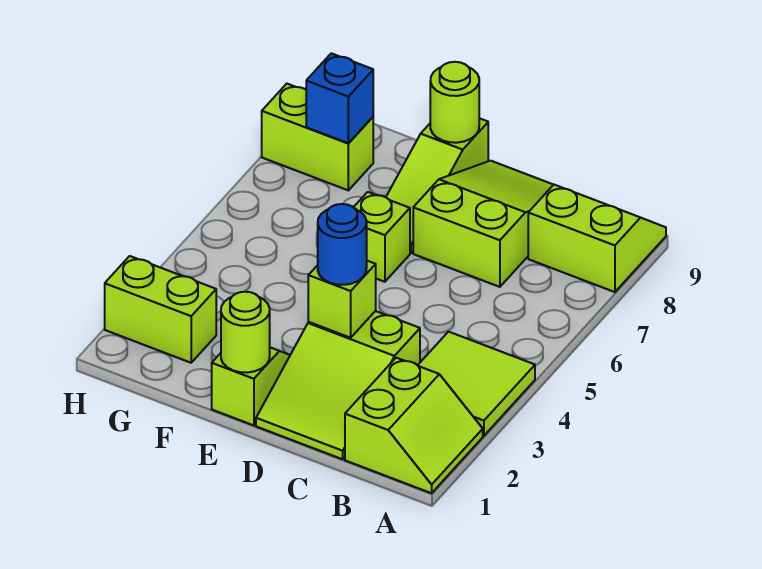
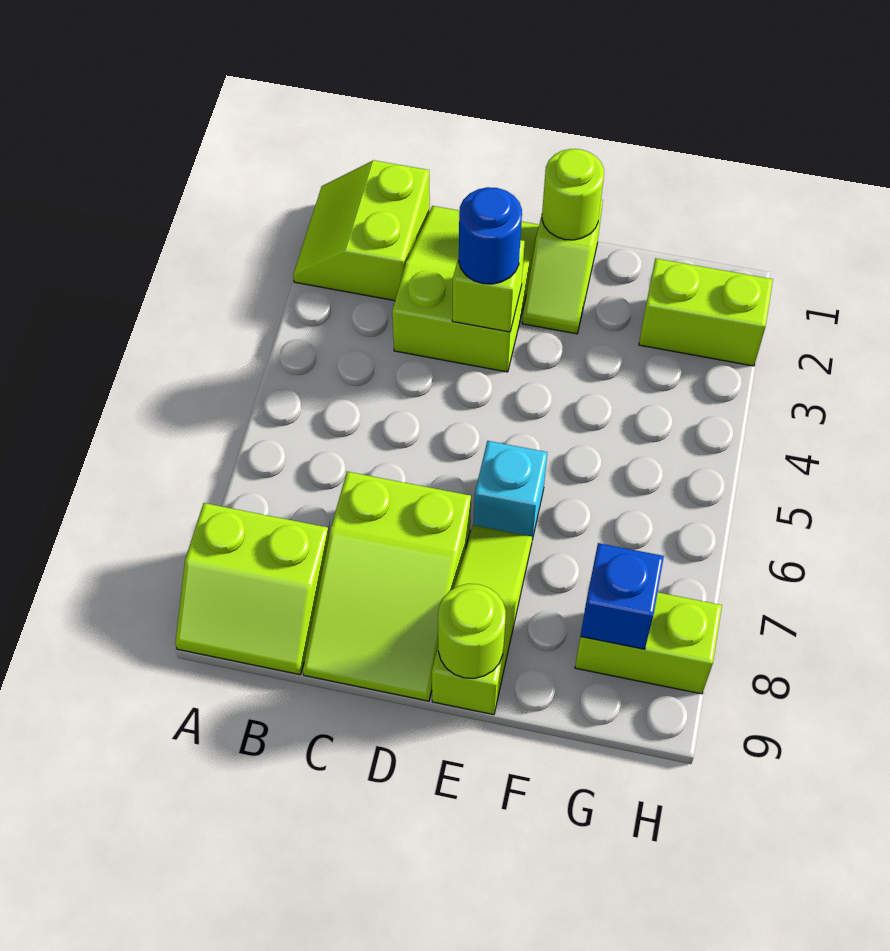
lime 2x2 tile [418,332,535,436] -> none
lime 1x1 brick [354,192,410,282] -> cyan 1x1 brick [474,441,547,540]

